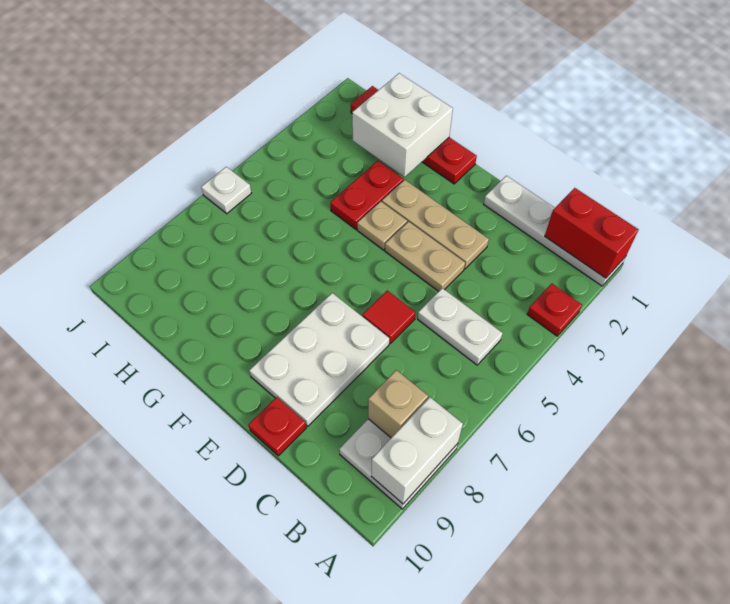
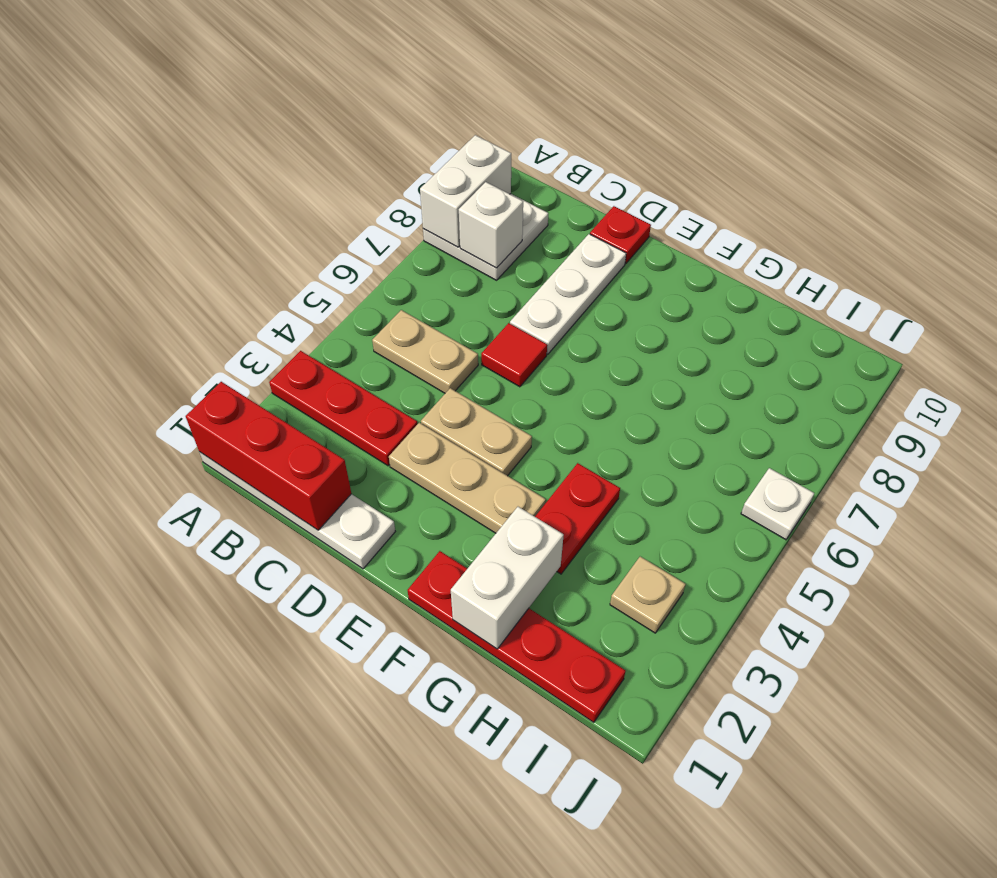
red 1x2 brick [545,188,639,278] -> red 1x3 brick [186,382,351,530]
red 1x1 plate [527,284,582,336] -> red 1x3 plate [269,351,417,466]
white 1x2 plate [418,288,503,365] -> tan 1x2 plate [372,310,478,393]
tan 1x1 brick [368,370,428,438] -> white 1x1 brick [459,182,523,268]
white 2x3 plate [249,293,389,426] -> white 1x3 plate [510,234,626,354]
tan 1x1 plate [357,201,407,250] -> tan 1x1 plate moved to [610,556,685,633]
white 2x2 brick [352,73,453,177] -> white 1x2 brick [451,507,564,649]

